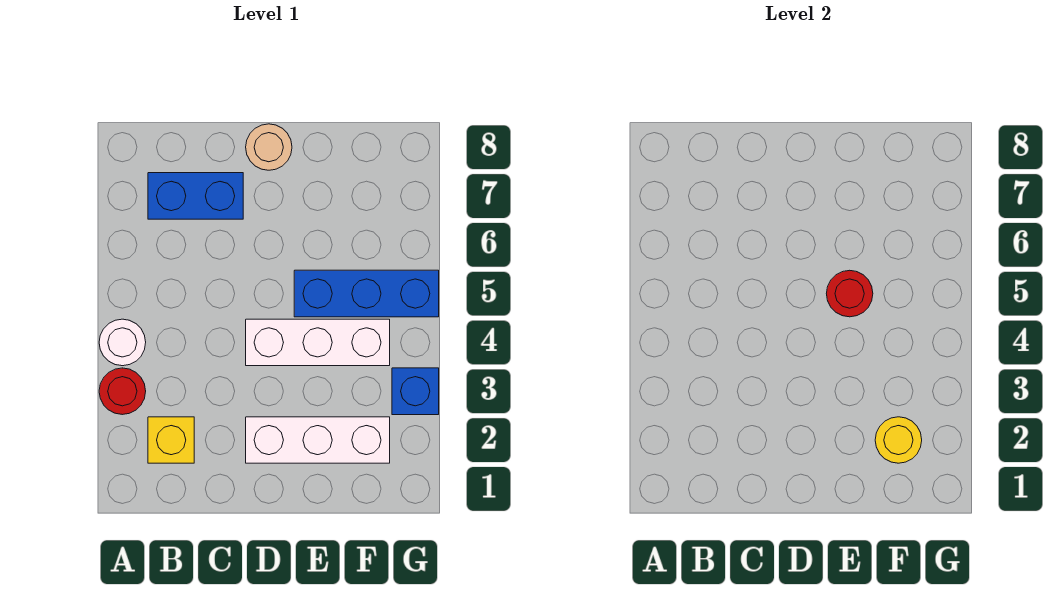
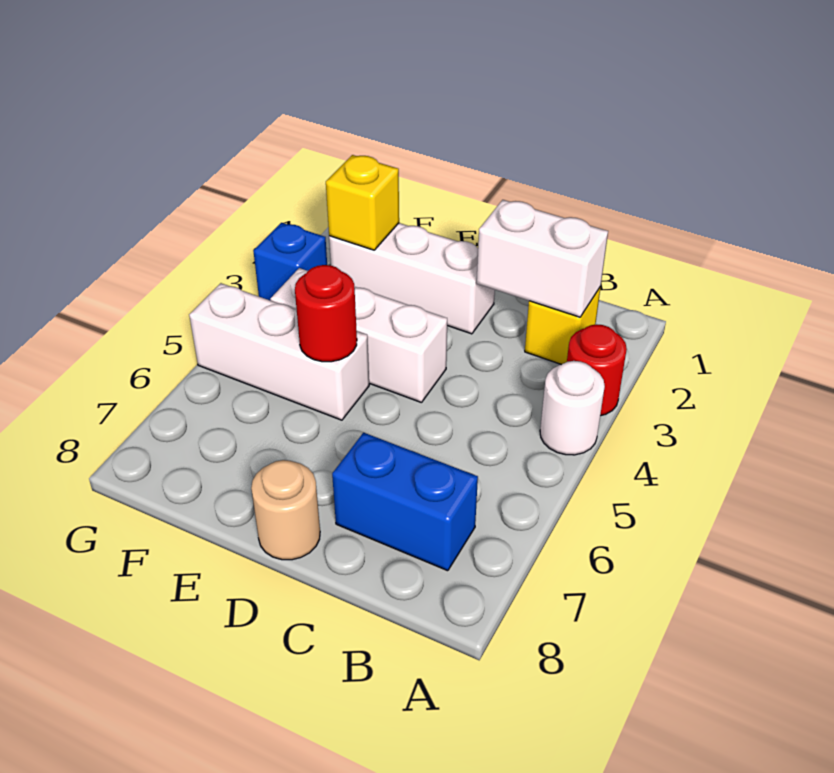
none -> white 1x2 brick [477,200,608,317]
blue 1x3 brick [294,270,439,317] -> white 1x3 brick [189,283,369,420]
yellow 1x1 round brick [875,417,922,463] -> yellow 1x1 brick [326,155,399,250]

